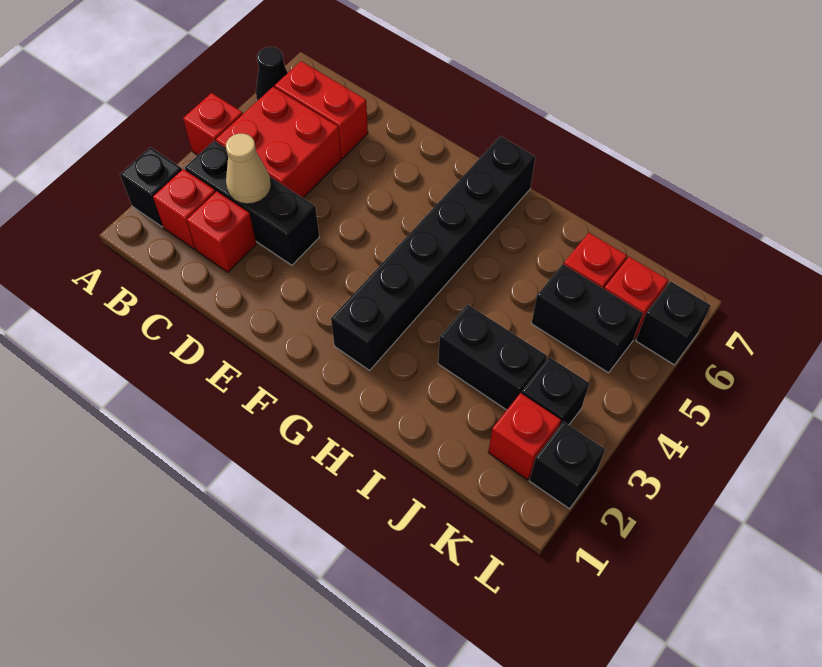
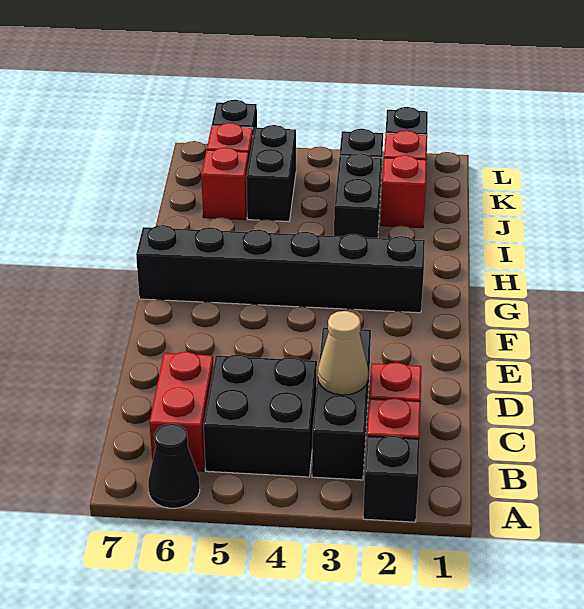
red 1x1 brick [183,93,243,155] -> red 1x1 brick moved to [381,155,427,228]
red 2x2 brick [216,87,341,198] -> black 2x2 brick [204,354,317,477]

